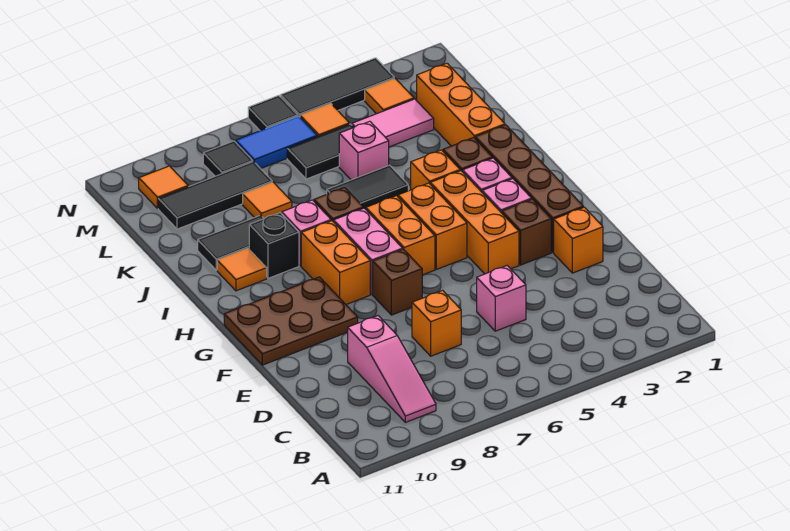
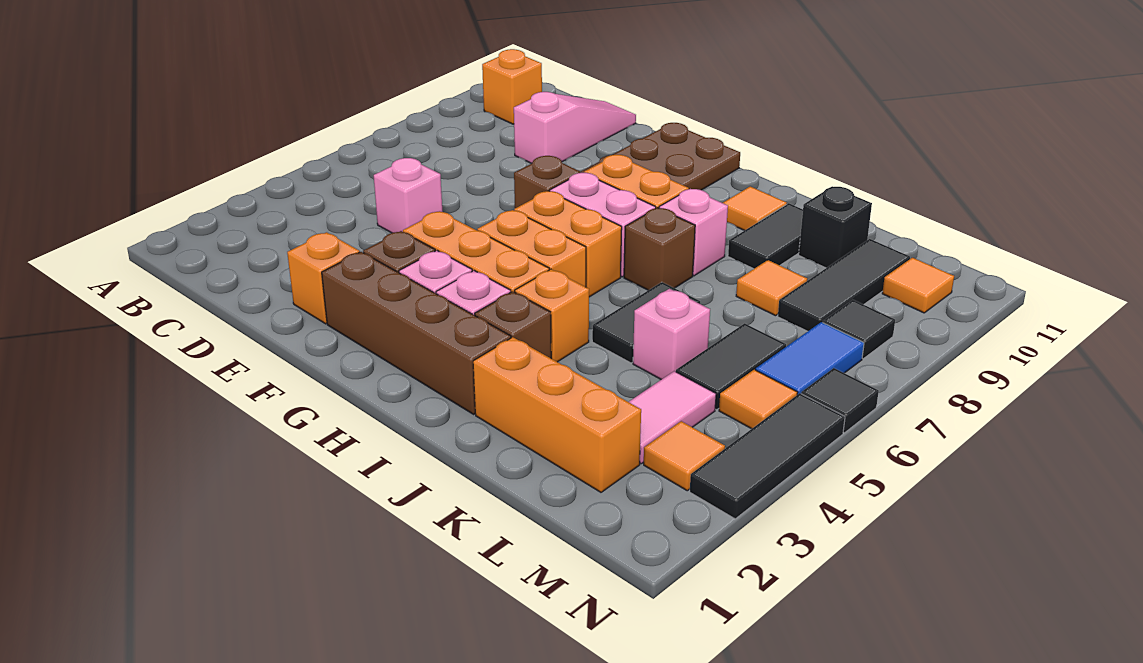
pink 1x3 slope [348,316,436,422] -> pink 1x3 slope turned to [514,92,636,163]
orange 1x1 brick [412,290,461,356] -> orange 1x1 brick moved to [482,49,542,124]
black 1x1 brick [249,213,299,278] -> black 1x1 brick moved to [799,186,872,268]

